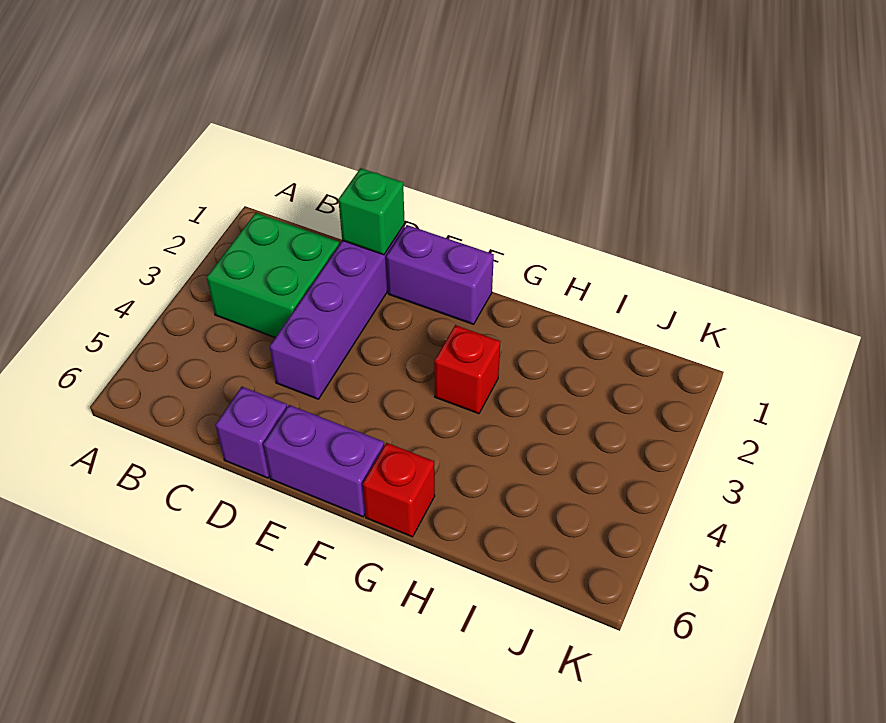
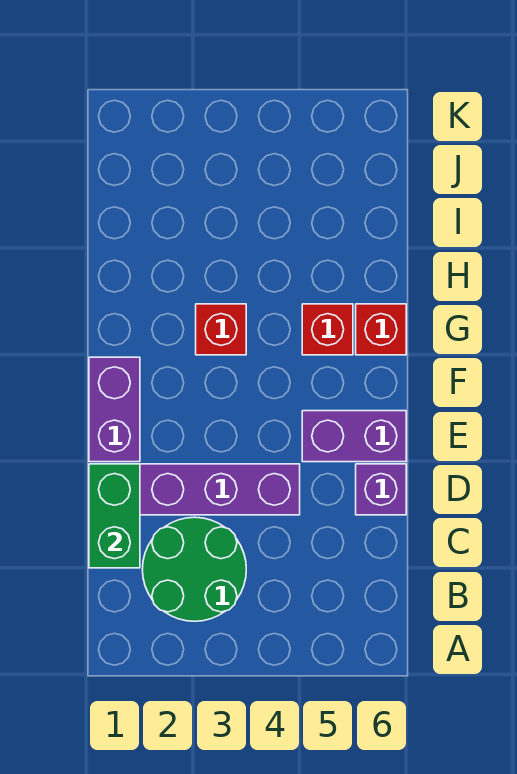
green 2x2 brick [207,213,339,338] -> green 2x2 round brick [142,517,246,621]
green 1x1 brick [338,168,405,255] -> green 1x2 brick [89,464,140,568]
purple 1x2 brick [263,405,384,517] -> purple 1x2 brick turned to [302,411,406,462]
none -> red 1x1 brick [302,304,353,355]

